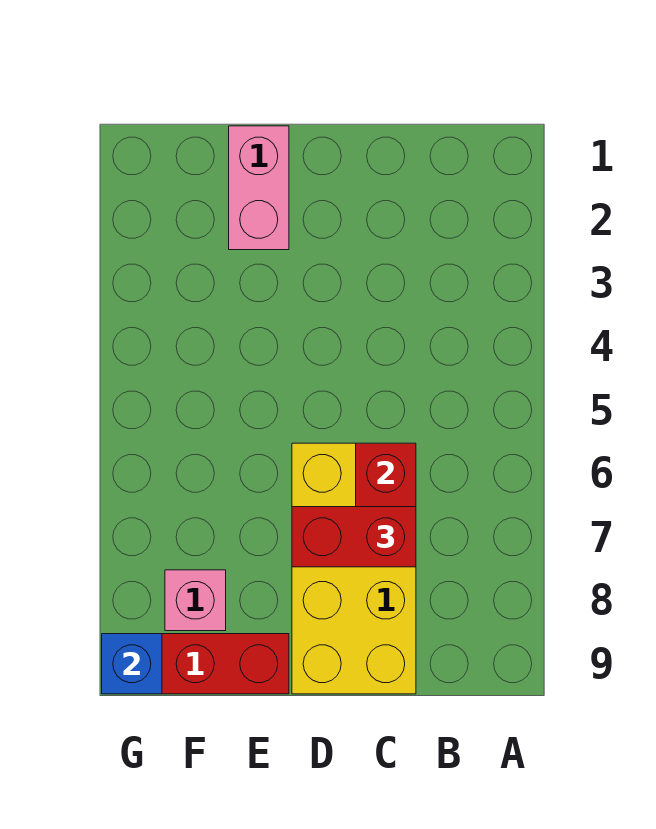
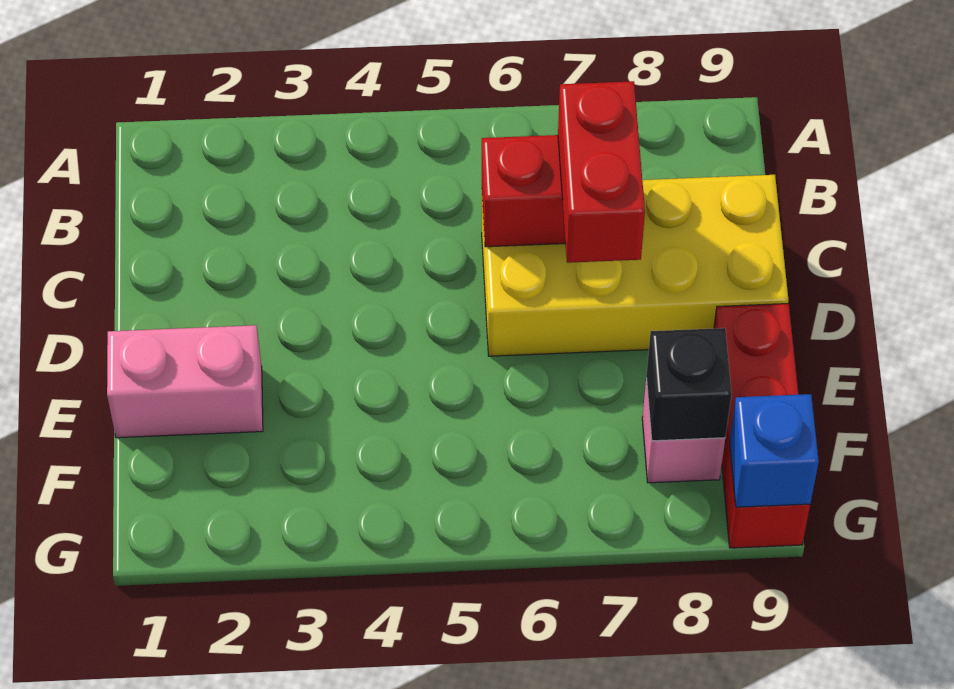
none -> black 1x1 brick [646,328,732,441]

